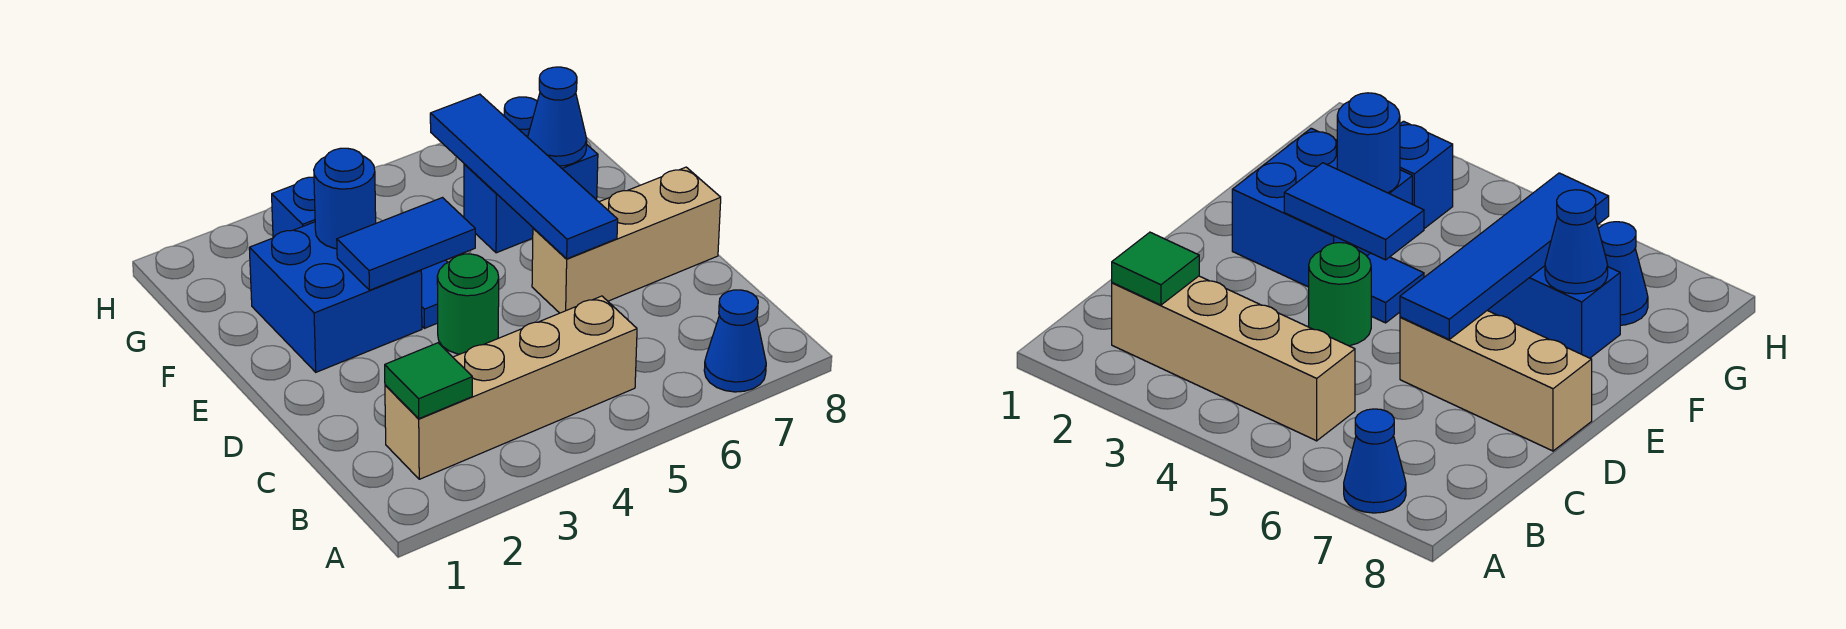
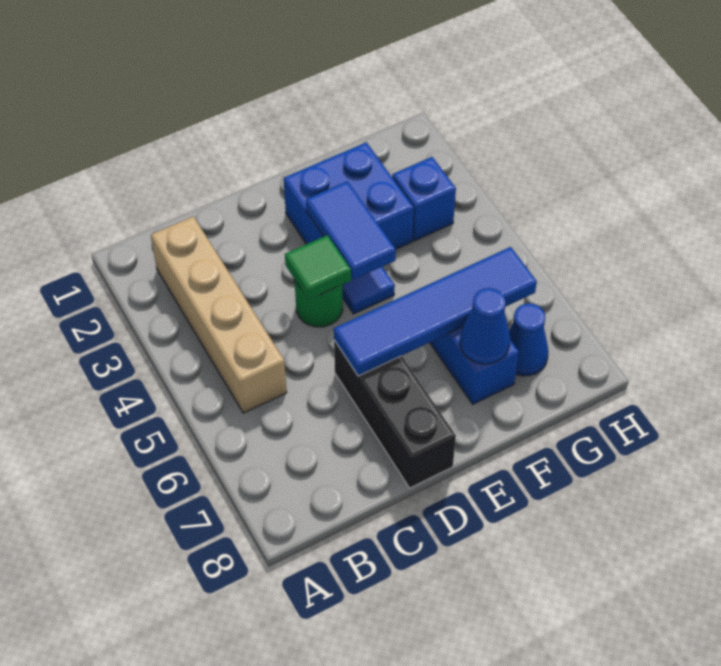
blue 1x1 cone [704,290,766,392] -> none
green 1x1 tile [385,343,472,419] -> green 1x1 tile moved to [285,235,351,300]
tan 1x3 brick [532,167,721,313] -> black 1x3 brick [334,340,456,488]
blue 1x1 round brick [314,148,376,249] -> none

